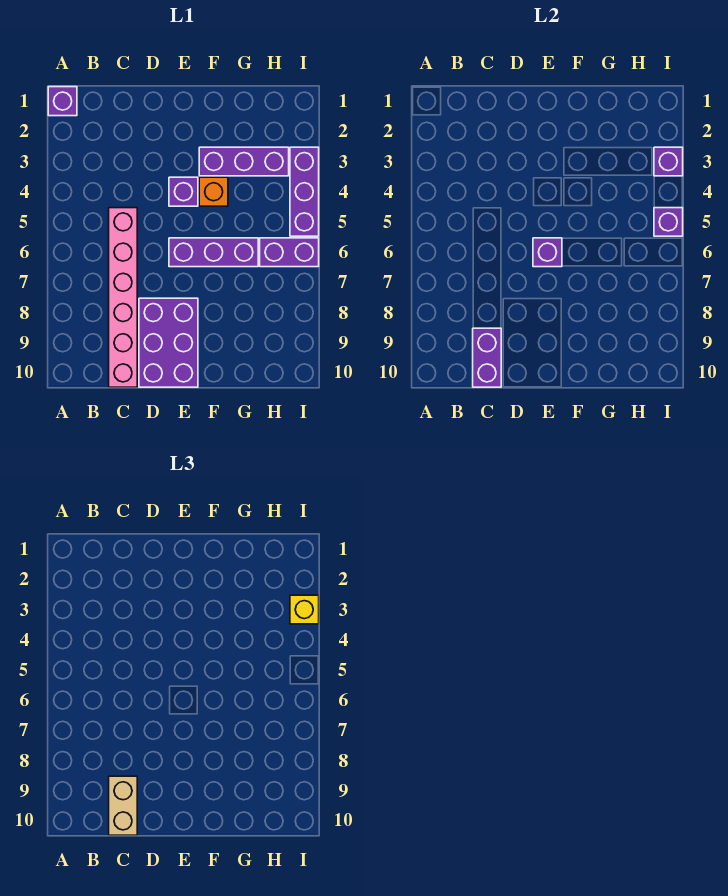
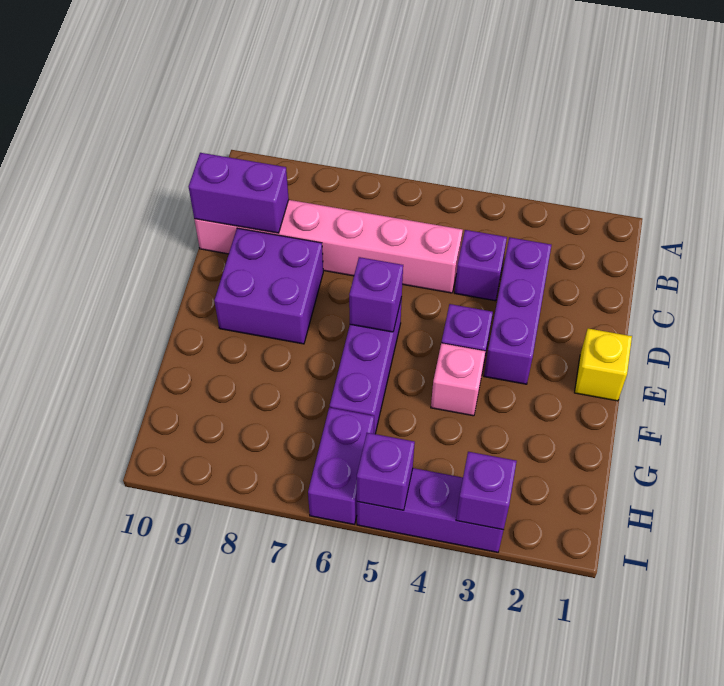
purple 1x1 brick [48,87,77,116] -> purple 1x1 brick moved to [455,230,507,301]
tan 1x2 brick [109,776,137,835] -> none
purple 2x3 brick [139,298,198,387] -> purple 2x2 brick [214,228,323,344]
purple 1x3 brick [199,147,289,176] -> purple 1x3 brick moved to [484,237,551,384]
orange 1x1 brick [199,177,228,206] -> pink 1x1 brick [431,343,485,416]
yellow 1x1 brick [290,595,319,624] -> yellow 1x1 brick moved to [575,328,632,401]

